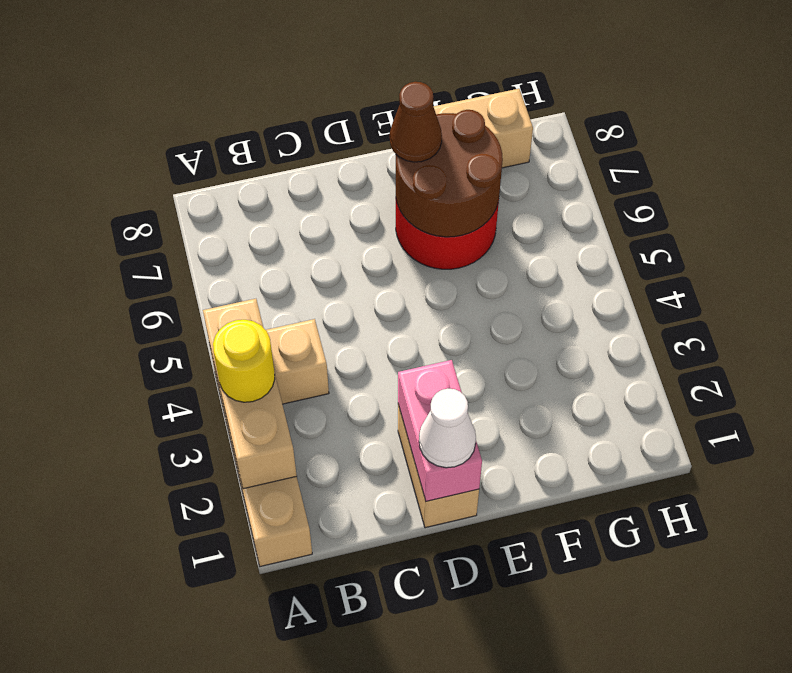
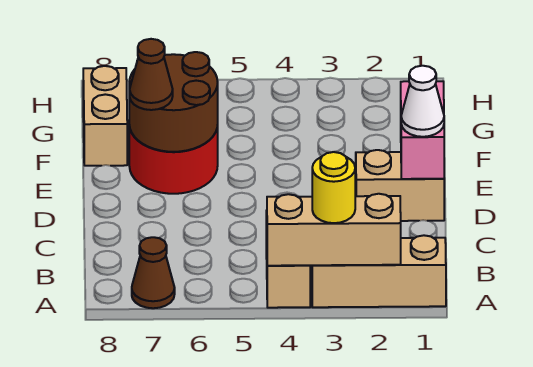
none -> brown 1x1 cone [132,237,175,308]
pink 1x2 brick [398,360,482,501] -> pink 1x2 brick turned to [401,81,444,179]

